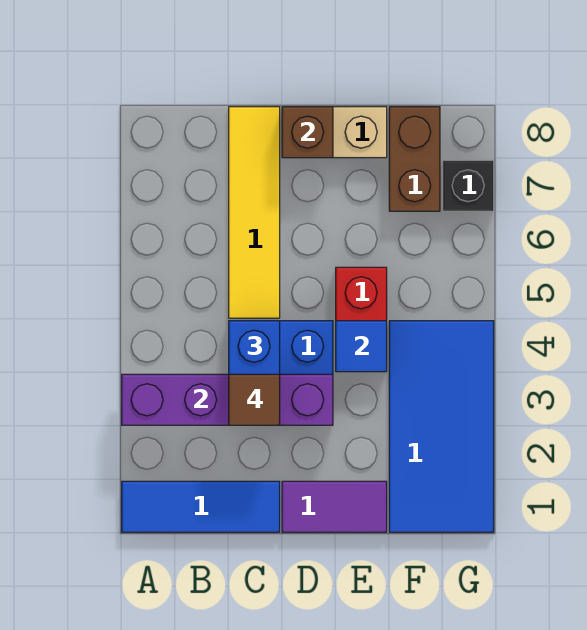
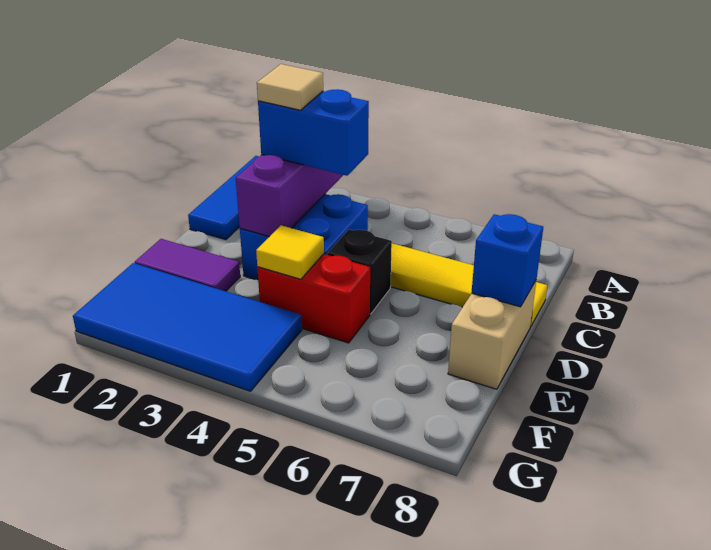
brown 1x1 tile [229,374,280,425] -> tan 1x1 tile [257,64,323,110]
purple 1x2 tile [282,481,387,532] -> purple 1x2 tile turned to [135,239,240,291]
brown 1x1 brick [282,107,333,158] -> blue 1x1 brick [472,214,543,307]
blue 1x1 tile [336,321,387,372] -> yellow 1x1 tile [256,225,324,279]
brown 1x2 brick [389,107,440,211] -> none
black 1x1 brick [443,160,494,211] -> black 1x1 brick moved to [327,229,392,314]

